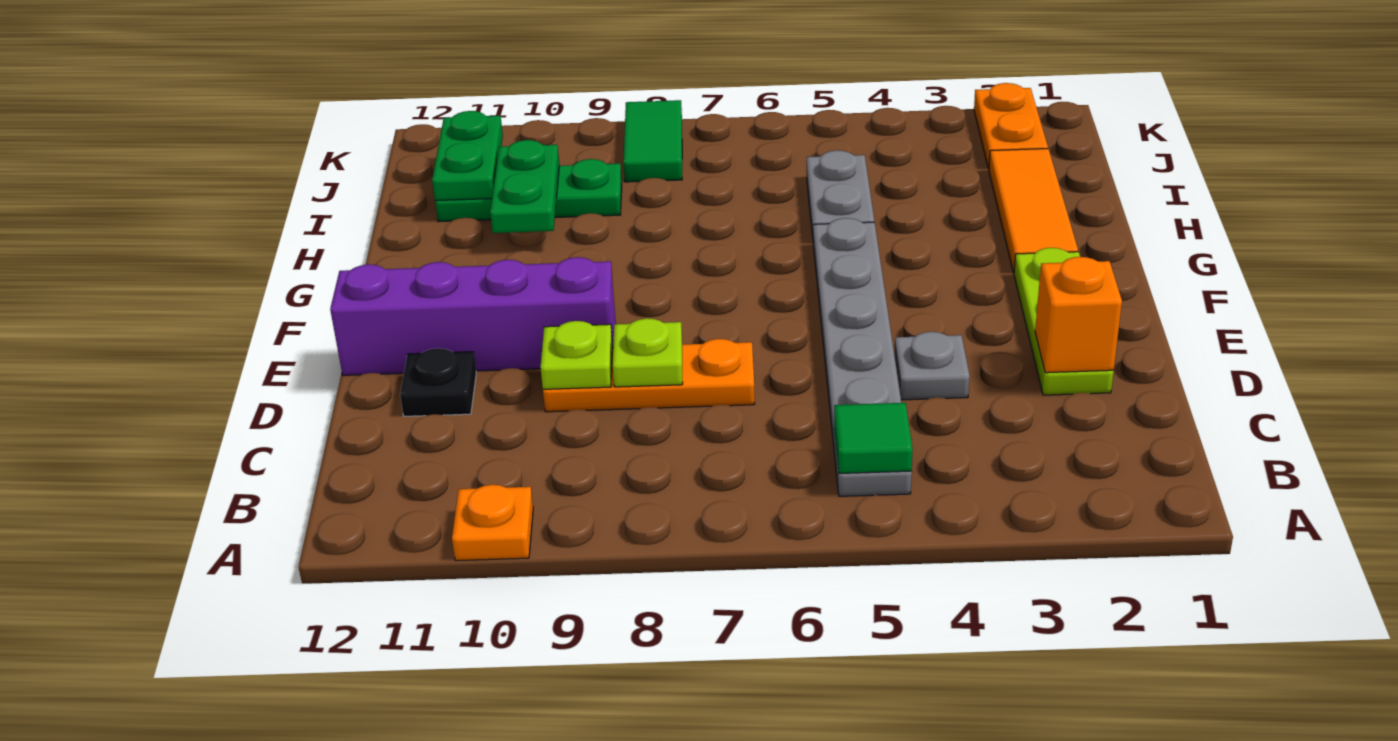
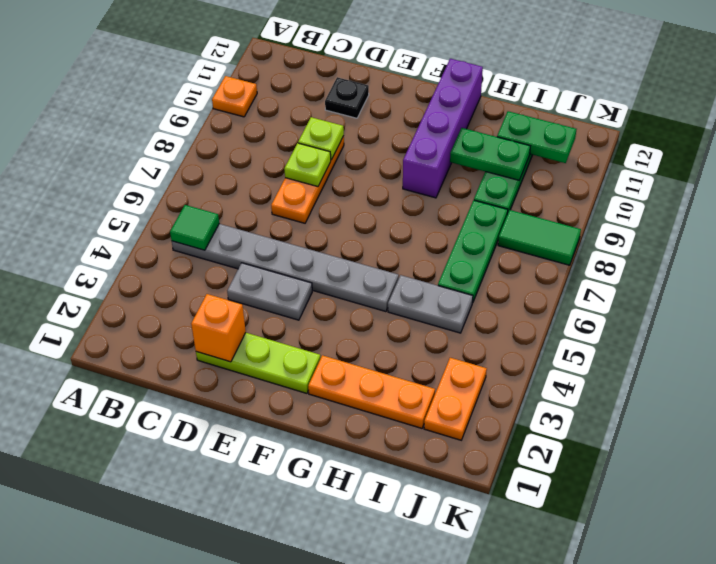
grey 1x1 plate [894,332,970,400] -> grey 1x2 plate [227,263,312,320]
purple 1x4 brick [330,257,616,375] -> purple 1x4 brick moved to [403,59,483,198]
orange 1x3 tile [989,149,1078,273] -> orange 1x3 plate [308,355,435,428]
none -> green 1x3 plate [438,200,508,303]
orange 1x2 plate [974,83,1048,169] -> orange 1x2 plate turned to [424,358,487,440]

